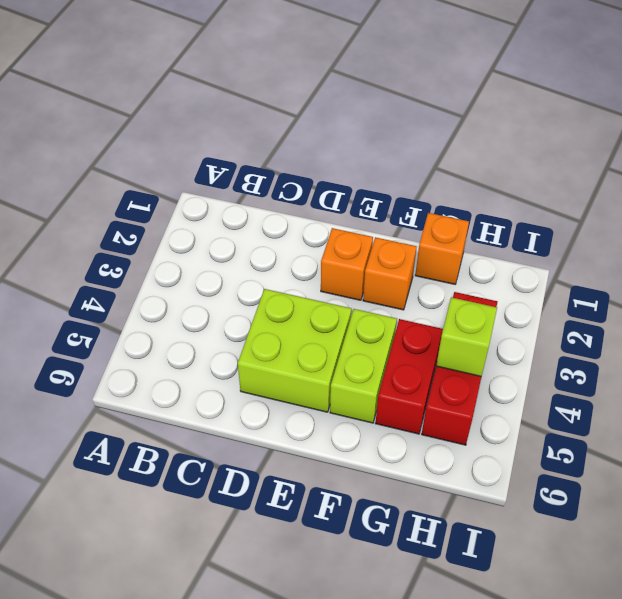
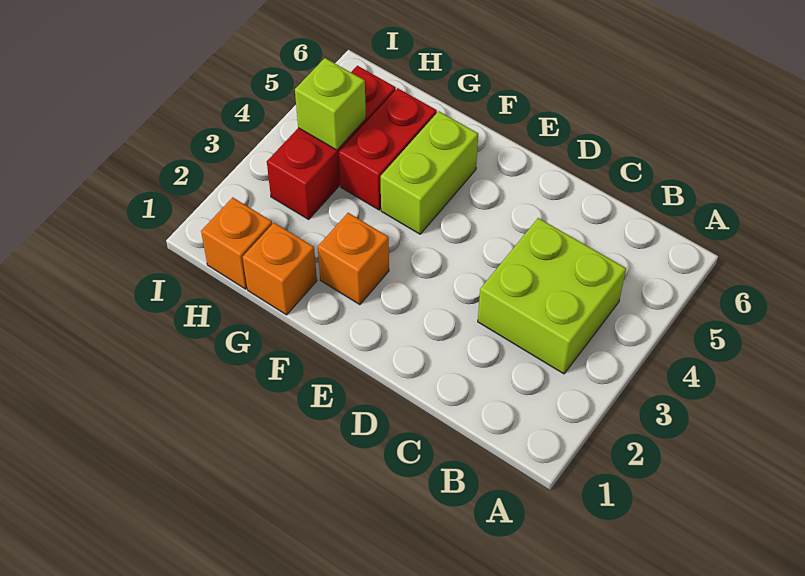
lime 2x2 brick [238,289,351,412] -> lime 2x2 brick moved to [478,218,626,374]
orange 1x1 brick [321,228,373,300] -> orange 1x1 brick moved to [201,198,272,289]

